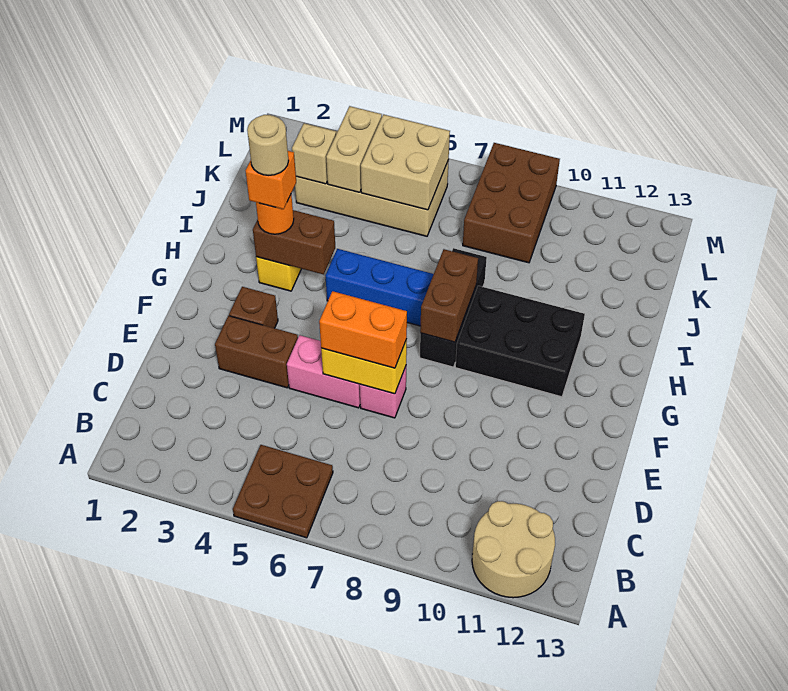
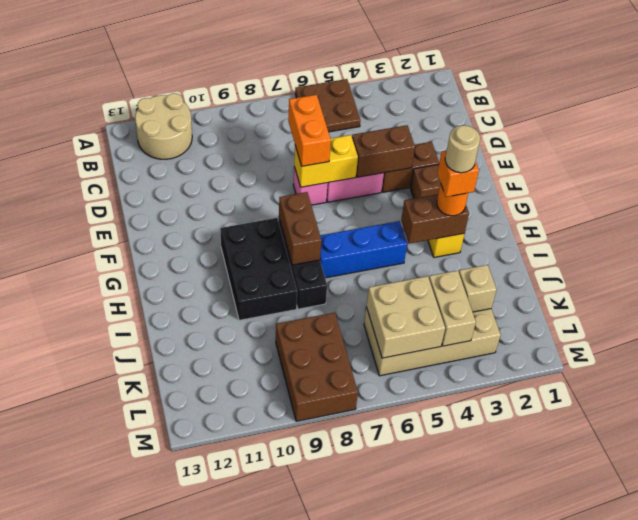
none -> brown 1x2 brick [352,125,415,177]
orange 1x2 brick [319,291,407,368] -> orange 1x2 brick turned to [288,95,331,166]
black 2x3 brick [455,286,585,397] -> black 2x3 brick turned to [220,218,297,320]

